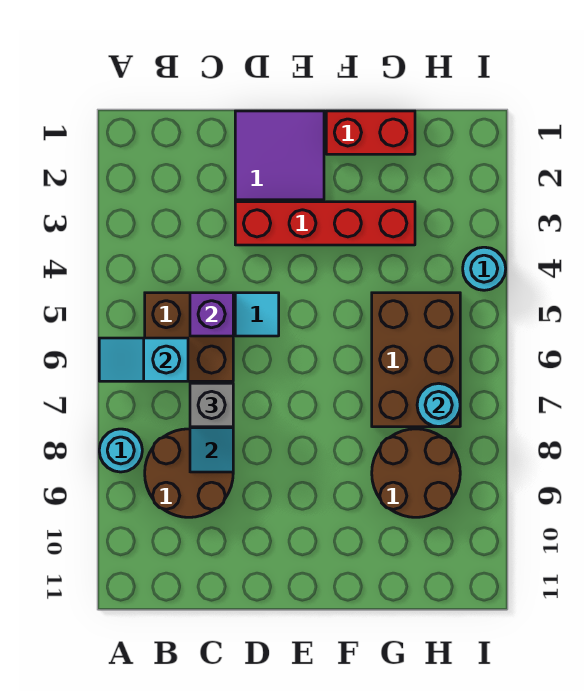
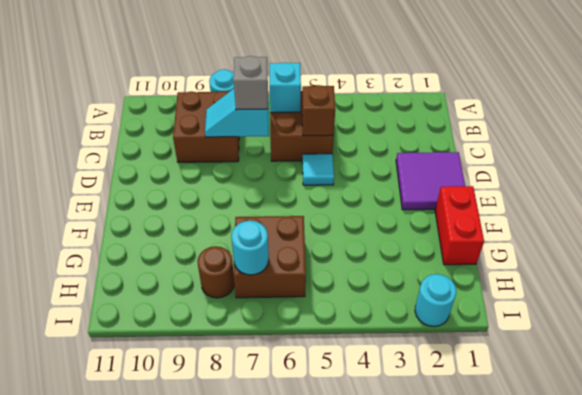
brown 2x2 round brick [145,429,233,517] -> brown 2x2 brick [173,91,239,162]
purple 1x1 brick [190,293,233,336] -> brown 1x1 brick [302,85,335,136]
red 1x4 brick [235,202,415,245] -> none
brown 2x3 brick [372,293,460,427] -> brown 2x2 brick [234,216,306,298]
brown 2x2 round brick [372,429,460,517] -> brown 1x1 round brick [197,246,234,298]
cyan 1x1 round brick [463,247,506,290] -> cyan 1x1 round brick moved to [415,274,456,327]

